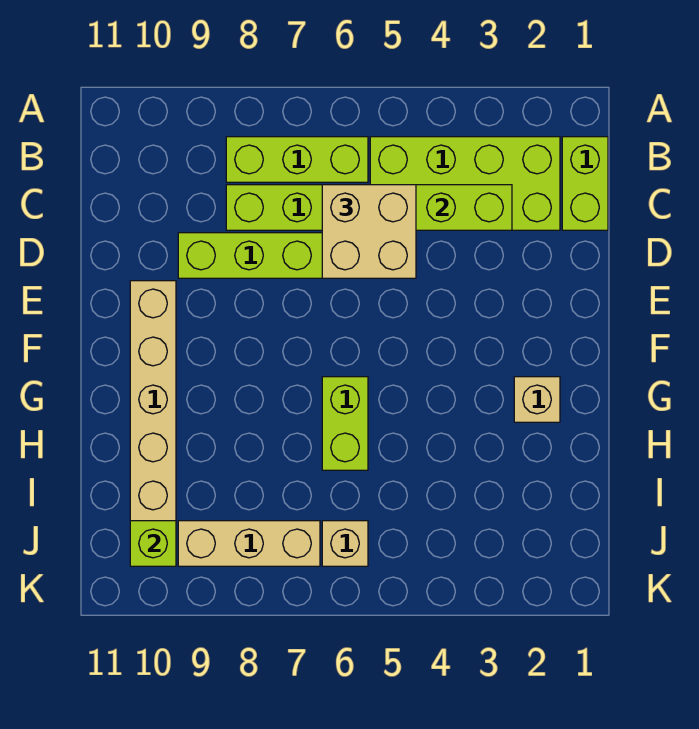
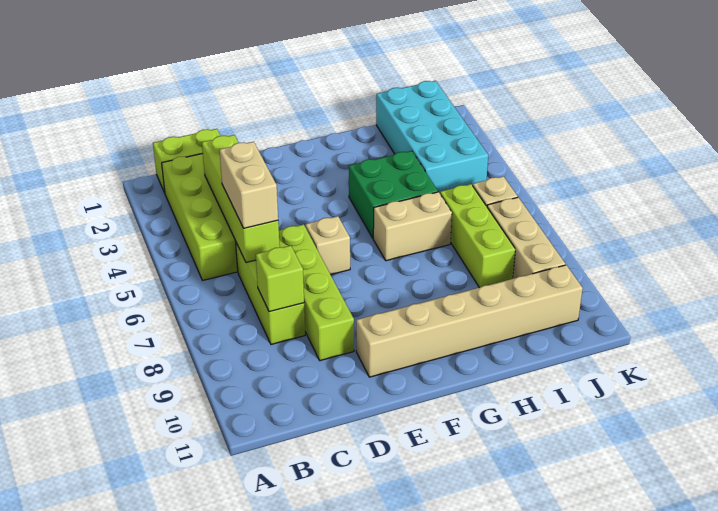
lime 1x3 brick [226,137,368,182] -> lime 1x3 brick moved to [440,184,515,288]
tan 2x2 brick [322,185,416,278] -> tan 1x2 brick [220,142,278,228]
tan 1x1 brick [514,377,560,422] -> tan 1x1 brick moved to [305,216,350,275]
none -> green 2x2 brick [349,151,438,238]
lime 1x2 brick [322,377,368,470] -> tan 1x2 brick [373,192,452,261]
none -> cyan 2x4 brick [376,81,488,193]
lime 1x1 brick [130,521,176,566] -> lime 1x1 brick moved to [256,245,304,312]

